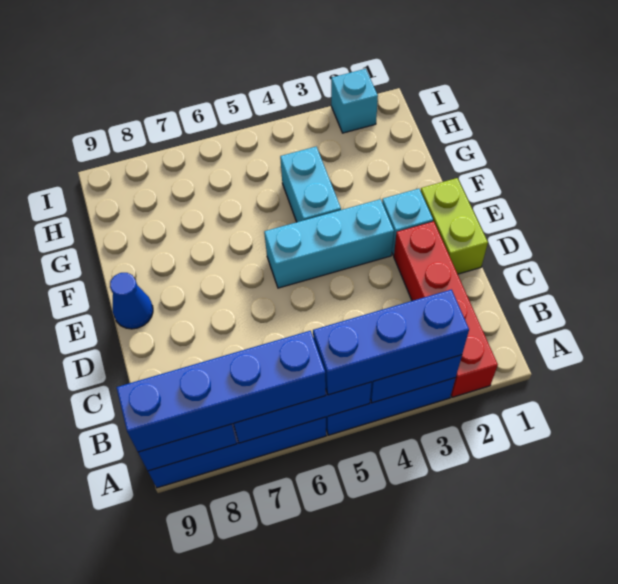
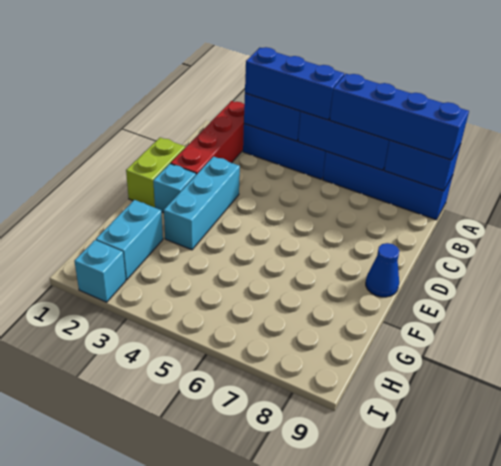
cyan 1x3 brick [264,199,394,288] -> cyan 1x3 brick turned to [164,157,240,250]
cyan 1x2 brick [280,147,341,222] -> cyan 1x2 brick moved to [96,200,163,280]

